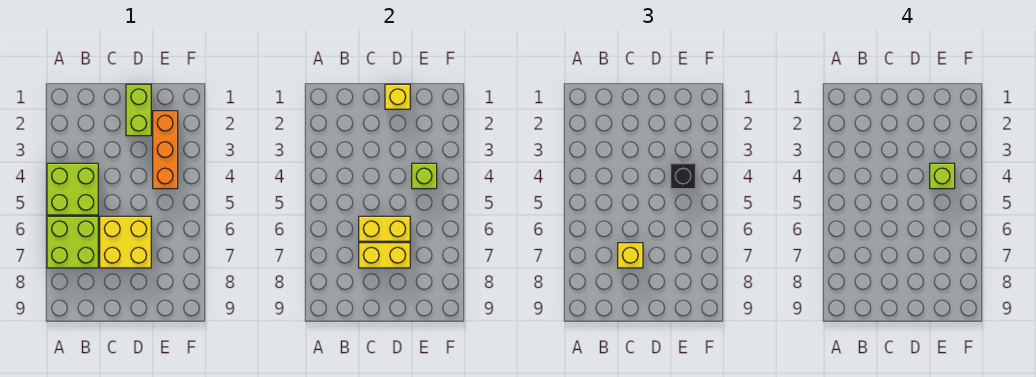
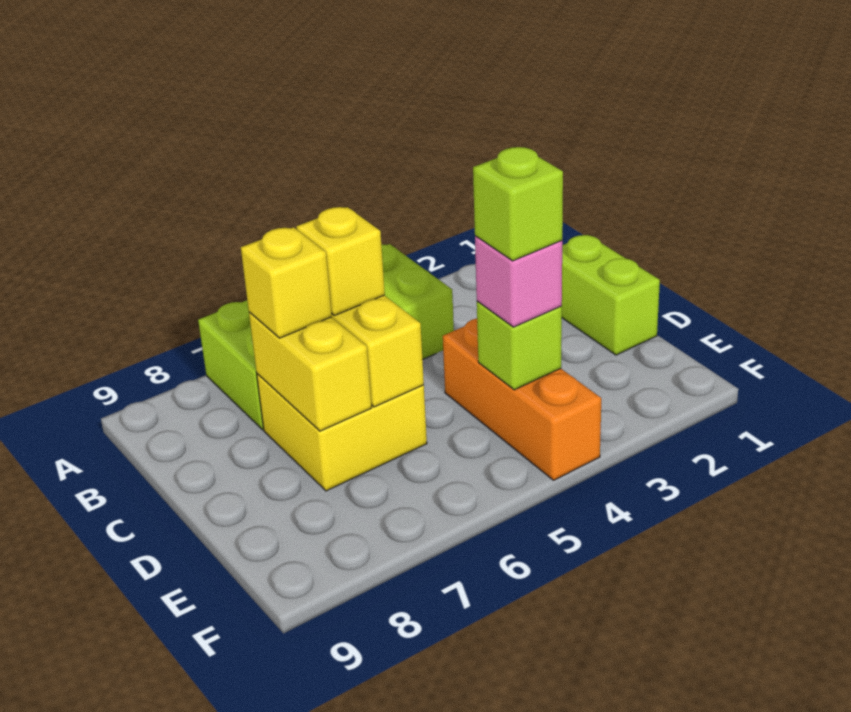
lime 1x2 brick [126,84,151,136] -> lime 1x2 brick turned to [561,235,660,355]
yellow 1x1 brick [385,84,410,109] -> yellow 1x1 brick moved to [296,207,385,316]
orange 1x3 brick [153,111,178,189] -> orange 1x3 brick turned to [443,318,601,480]
black 1x1 brick [671,163,696,189] -> pink 1x1 brick [475,236,562,327]

